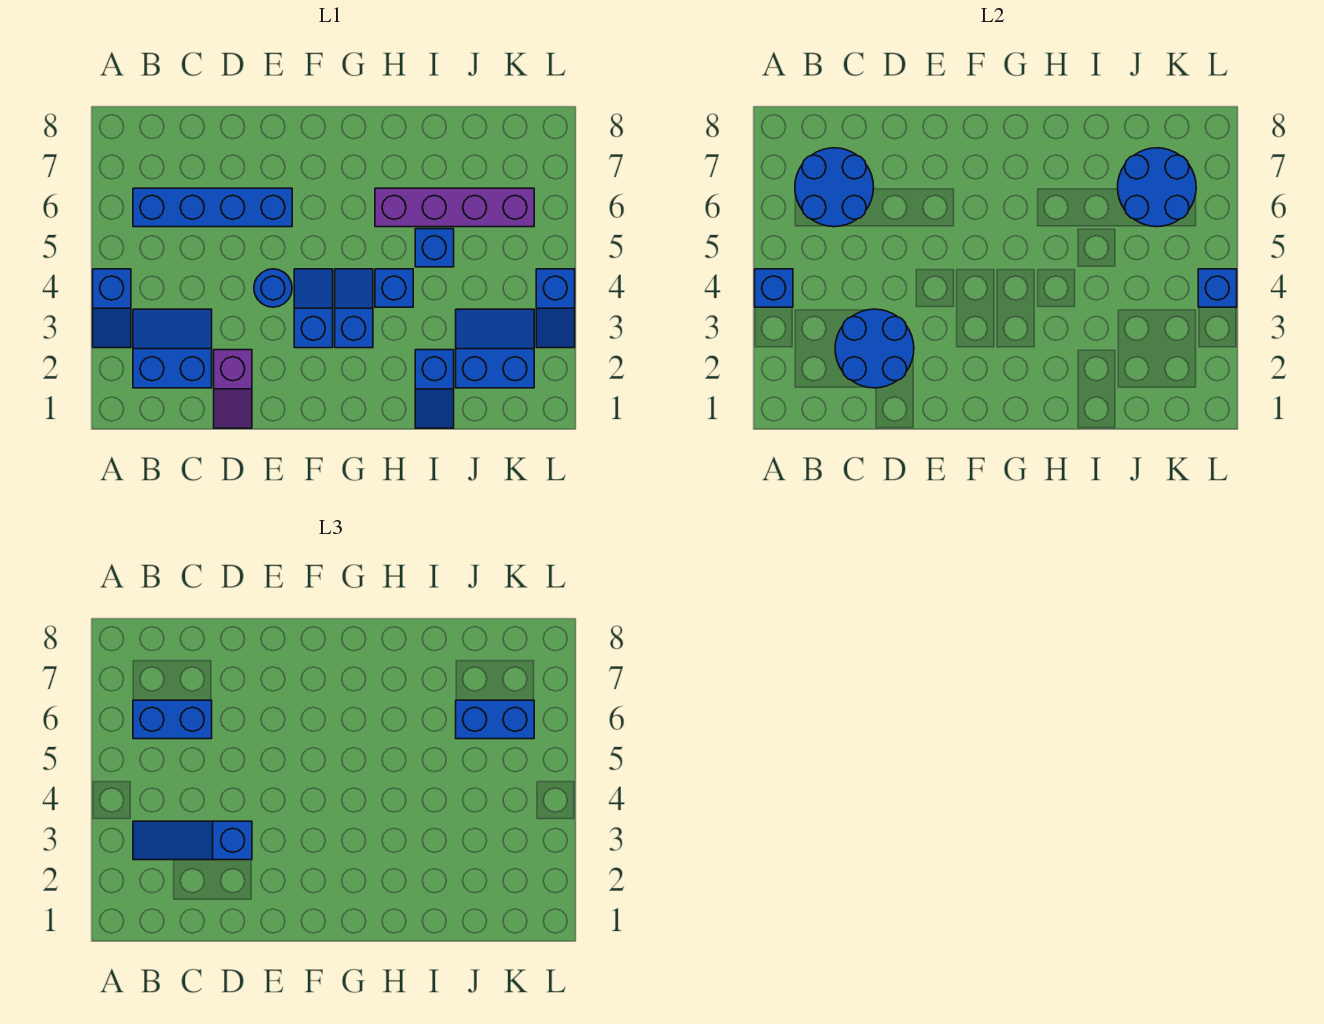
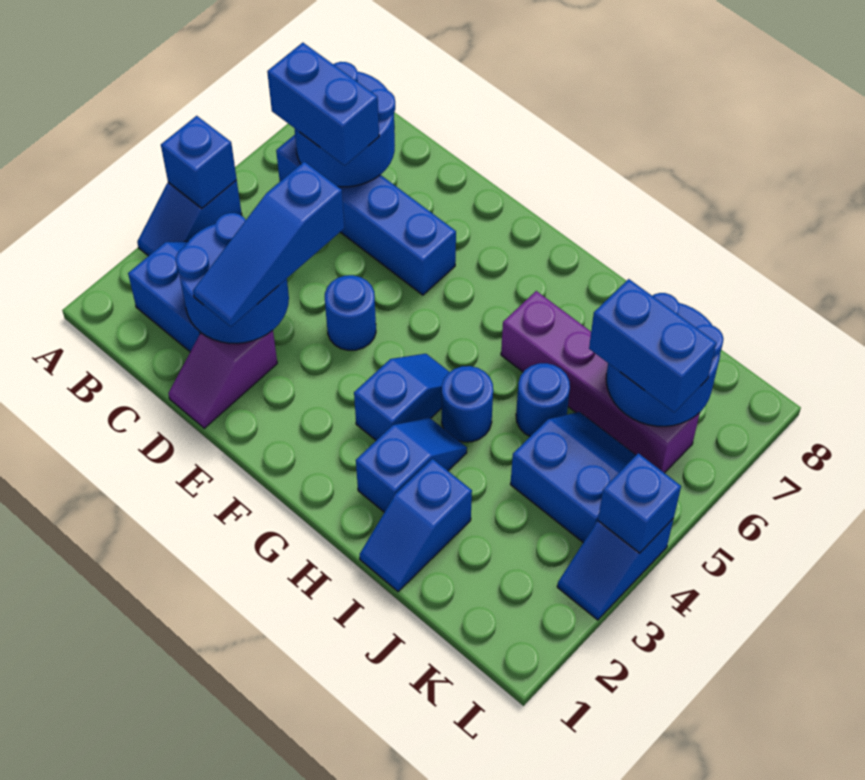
blue 1x3 slope [133,821,252,860] -> blue 1x3 slope turned to [193,162,344,327]
blue 1x2 slope [294,269,333,348] -> blue 1x2 slope moved to [356,418,467,512]
blue 1x1 brick [375,269,413,307] -> blue 1x1 round brick [442,366,493,442]
blue 1x1 brick [415,229,454,267] -> blue 1x1 round brick [516,363,570,436]
blue 2x2 slope [456,309,534,388] -> blue 2x2 slope moved to [510,412,636,543]

